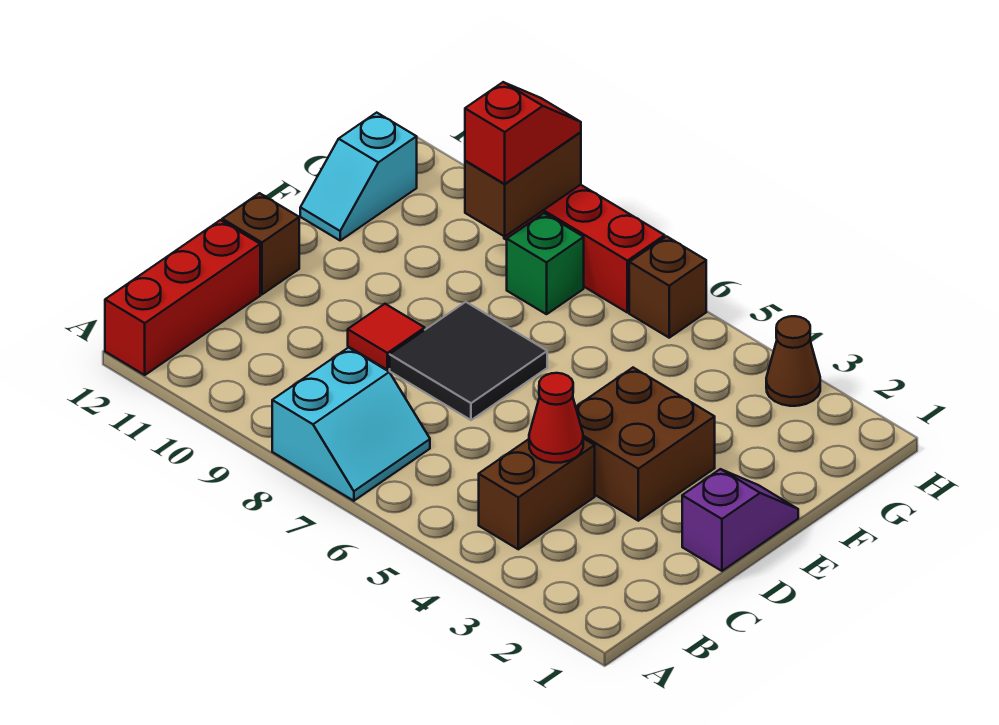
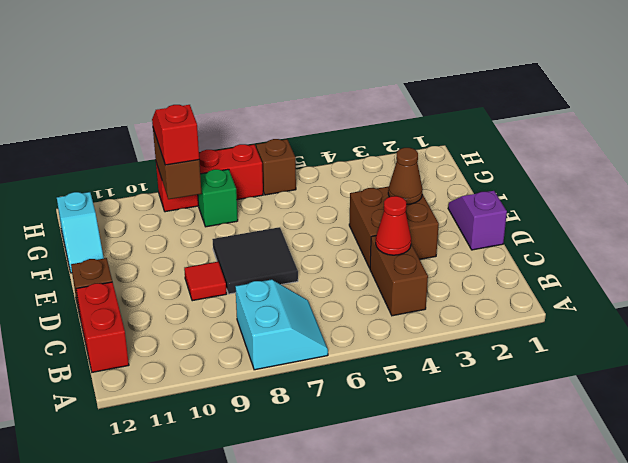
red 1x3 brick [105,220,260,375] -> red 1x2 brick [76,282,129,372]
brown 1x1 cone [766,316,820,406] -> brown 1x1 cone moved to [388,148,423,204]

